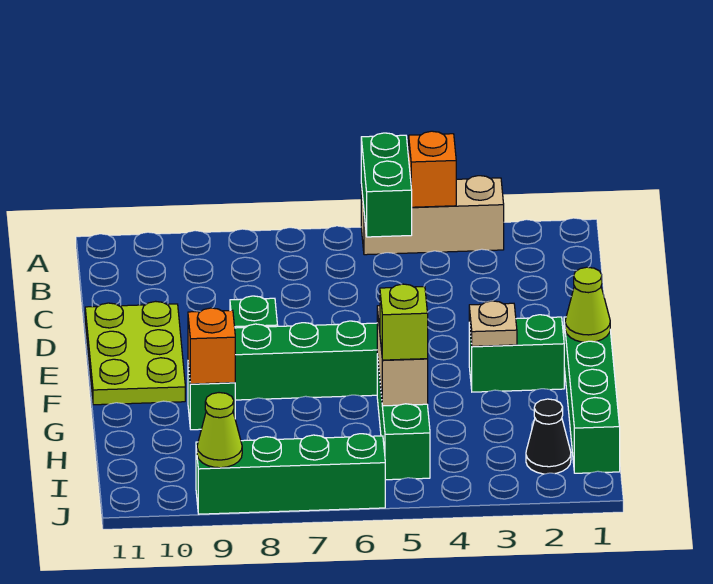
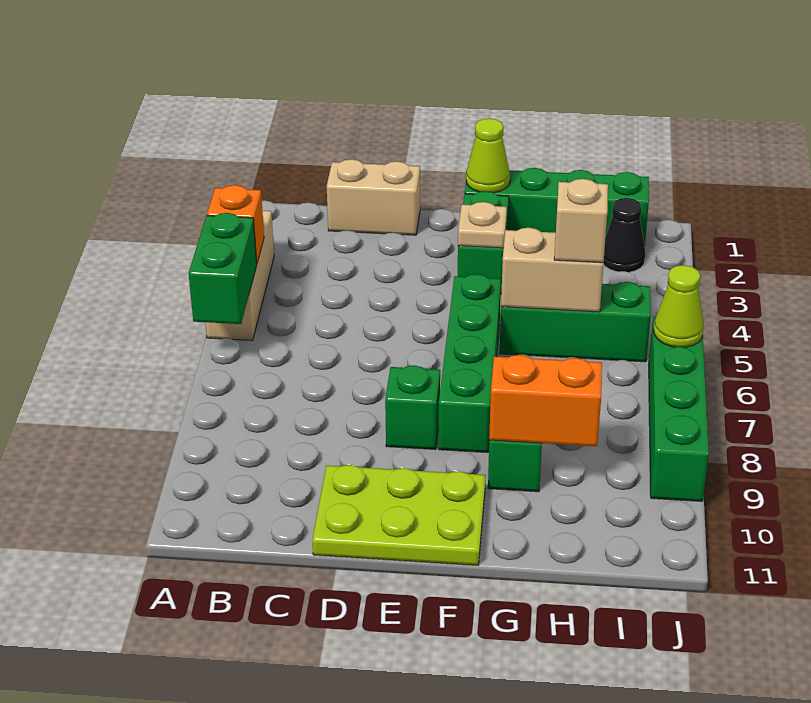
green 1x2 brick [361,133,412,237] -> green 1x2 brick turned to [189,213,257,324]
none -> tan 1x2 brick [327,159,420,235]
orange 1x1 brick [188,308,235,384] -> orange 1x2 brick [489,355,602,446]
lime 1x1 brick [380,284,428,360] -> tan 1x1 brick [554,179,608,263]
lime 1x1 cone [197,393,242,468] -> lime 1x1 cone moved to [654,265,704,347]

